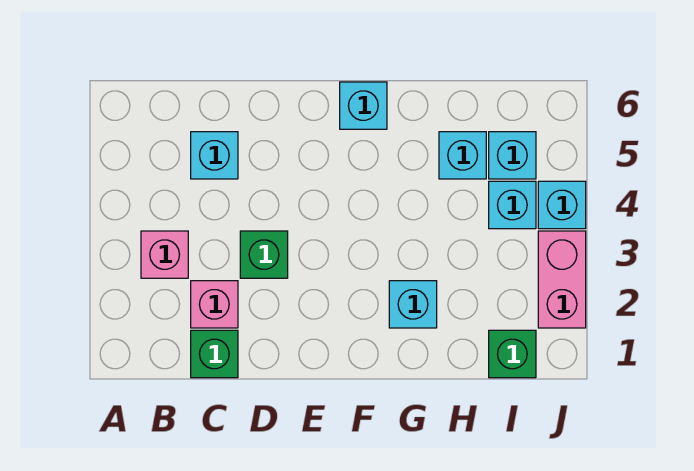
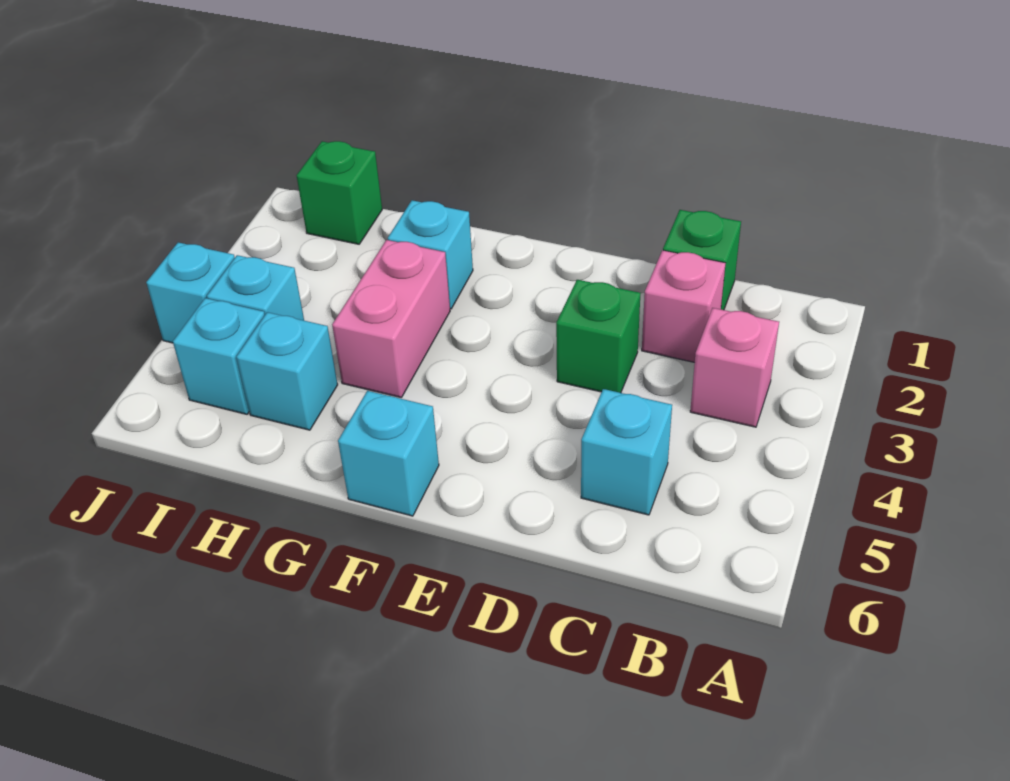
pink 1x2 brick [538,231,586,328] -> pink 1x2 brick moved to [332,240,450,398]

